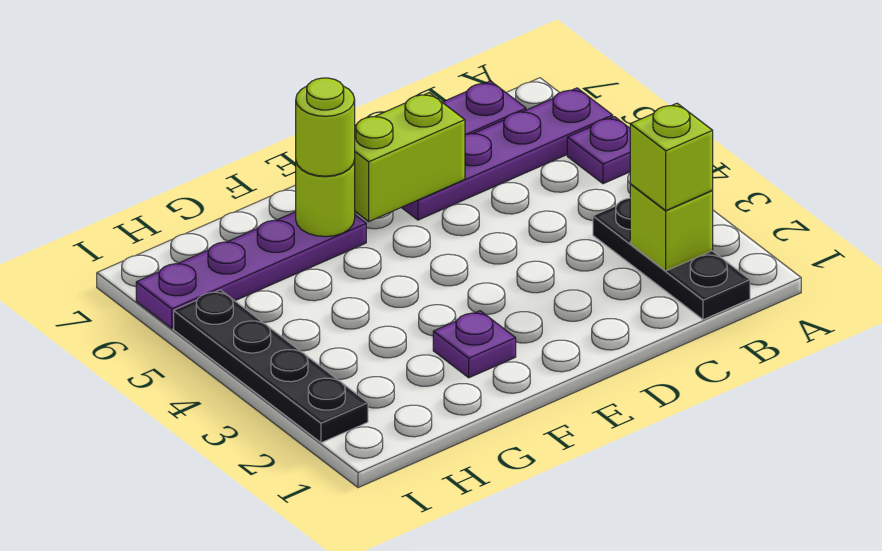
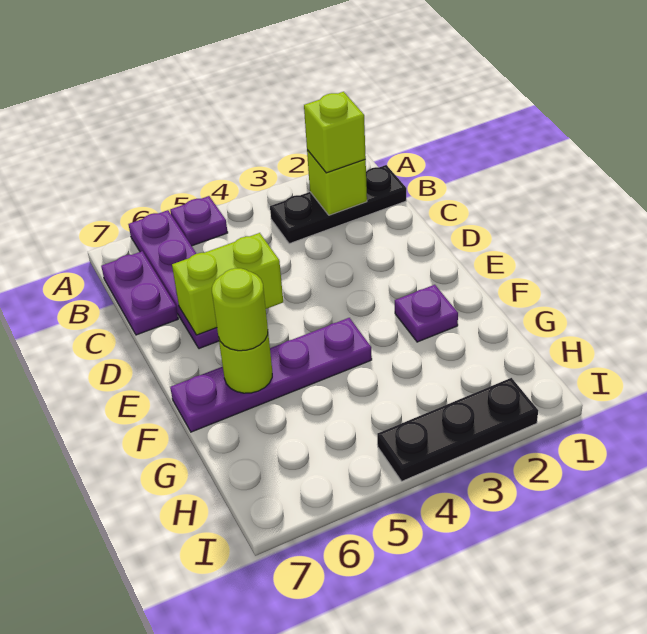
lime 1x2 brick [354,93,465,221] -> lime 1x2 brick turned to [172,233,283,335]
purple 1x4 plate [136,212,366,328] -> purple 1x4 plate turned to [170,318,372,432]
black 1x4 plate [174,290,368,443] -> black 1x3 plate [377,378,538,481]

